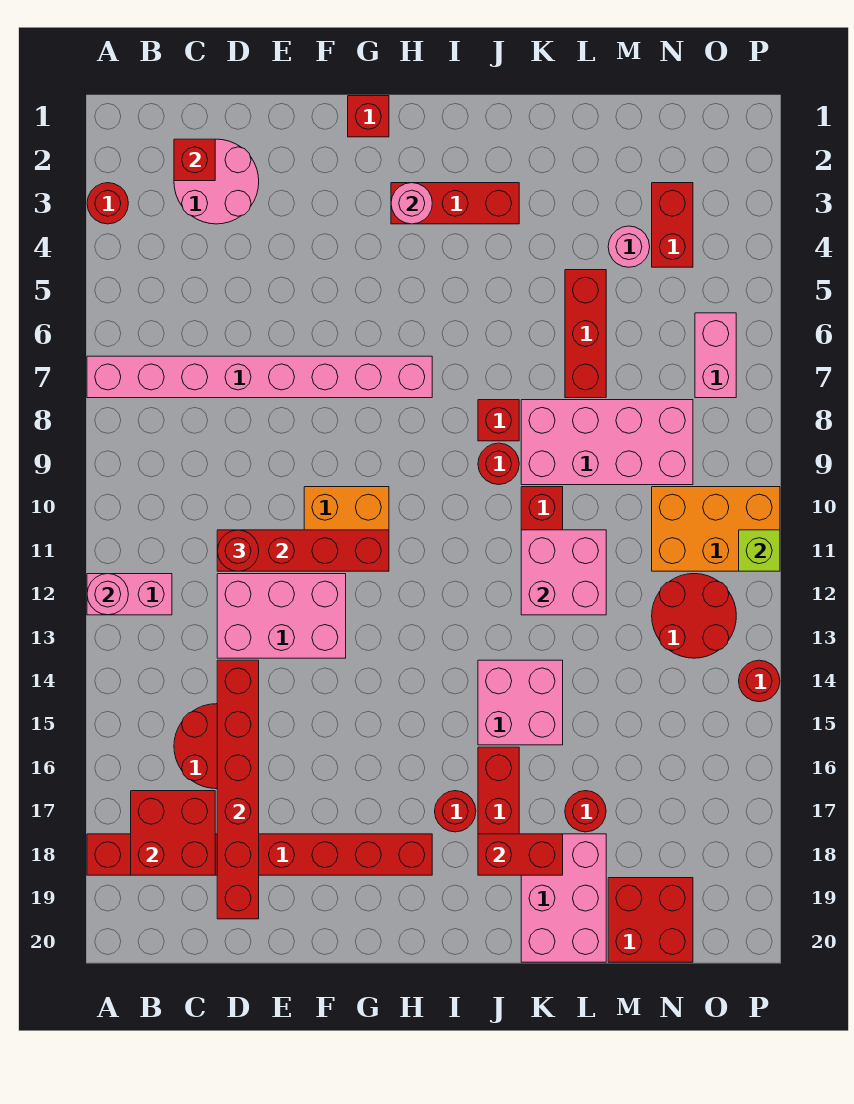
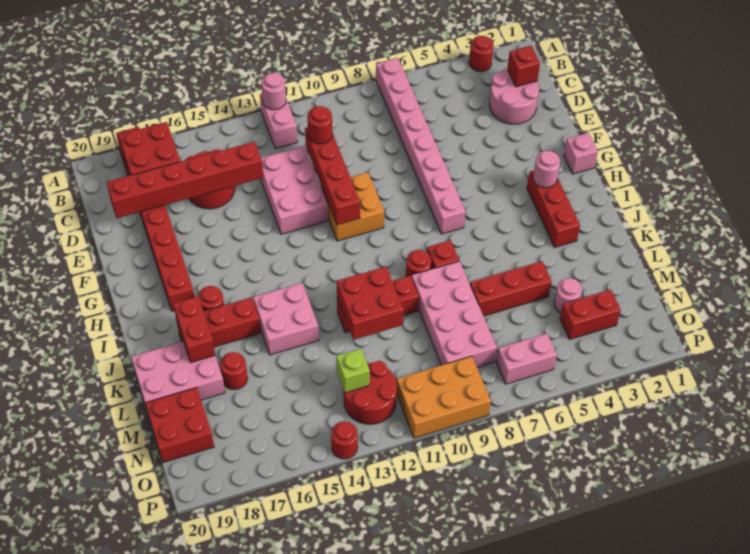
red 1x1 brick [348,96,389,137] -> pink 1x1 brick [564,133,598,174]
pink 2x2 brick [521,530,606,615] -> red 2x2 brick [337,266,404,340]
orange 2x3 brick [652,487,780,571] -> orange 2x3 brick turned to [397,356,491,438]
lime 1x1 brick [739,530,780,571] -> lime 1x1 brick moved to [336,349,370,393]

